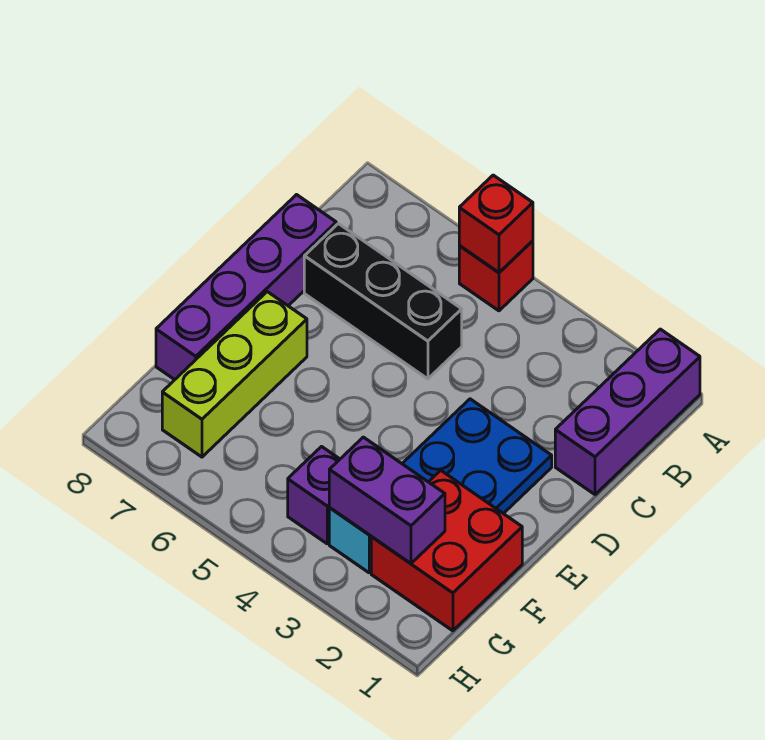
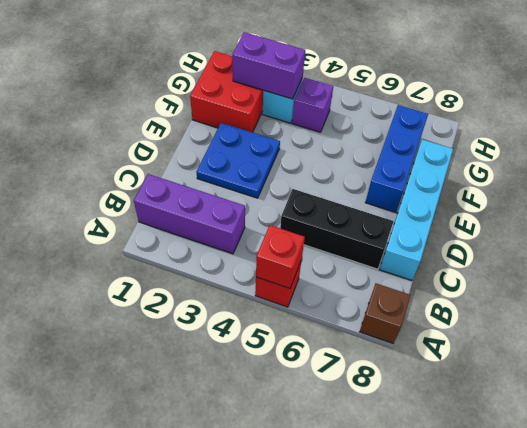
purple 1x3 brick [555,329,700,495] -> purple 1x3 brick turned to [134,174,245,254]
none -> brown 1x1 brick [360,283,411,343]
purple 1x4 brick [156,195,336,380] -> cyan 1x4 brick [380,140,453,280]
lime 1x3 brick [162,292,307,457] -> blue 1x3 brick [365,105,428,212]

